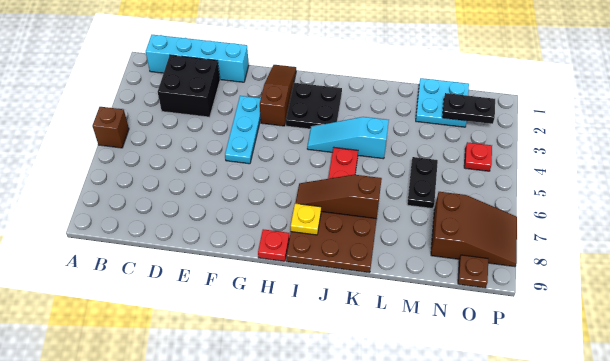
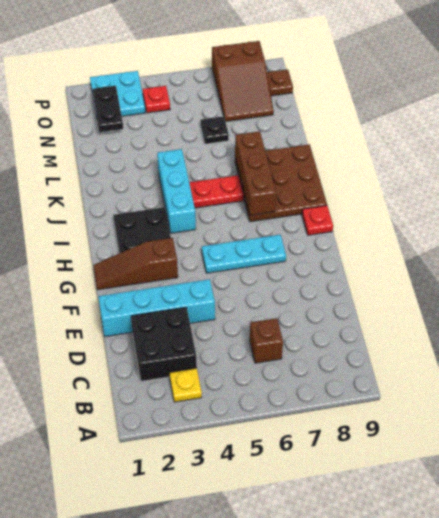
brown 1x1 brick [92,107,129,148] -> brown 1x1 brick moved to [250,318,283,363]
cyan 1x4 brick [146,35,249,82] -> cyan 1x4 brick turned to [98,279,215,337]
cyan 1x3 plate [225,96,261,164] -> cyan 1x3 plate moved to [202,235,286,273]
cyan 1x3 slope [307,117,389,159] -> cyan 1x3 brick [157,149,196,233]
brown 1x3 slope [295,175,382,219] -> brown 1x3 brick [235,131,276,215]
yellow 1x1 plate [291,204,321,235] -> yellow 1x1 plate moved to [169,368,202,402]
cyan 2x2 plate [416,78,469,127] -> cyan 2x2 plate moved to [90,71,145,116]
black 1x2 plate [407,157,438,209] -> black 1x1 plate [200,116,229,144]
brown 2x3 slope [431,192,517,267] -> brown 2x3 slope turned to [212,41,274,121]

